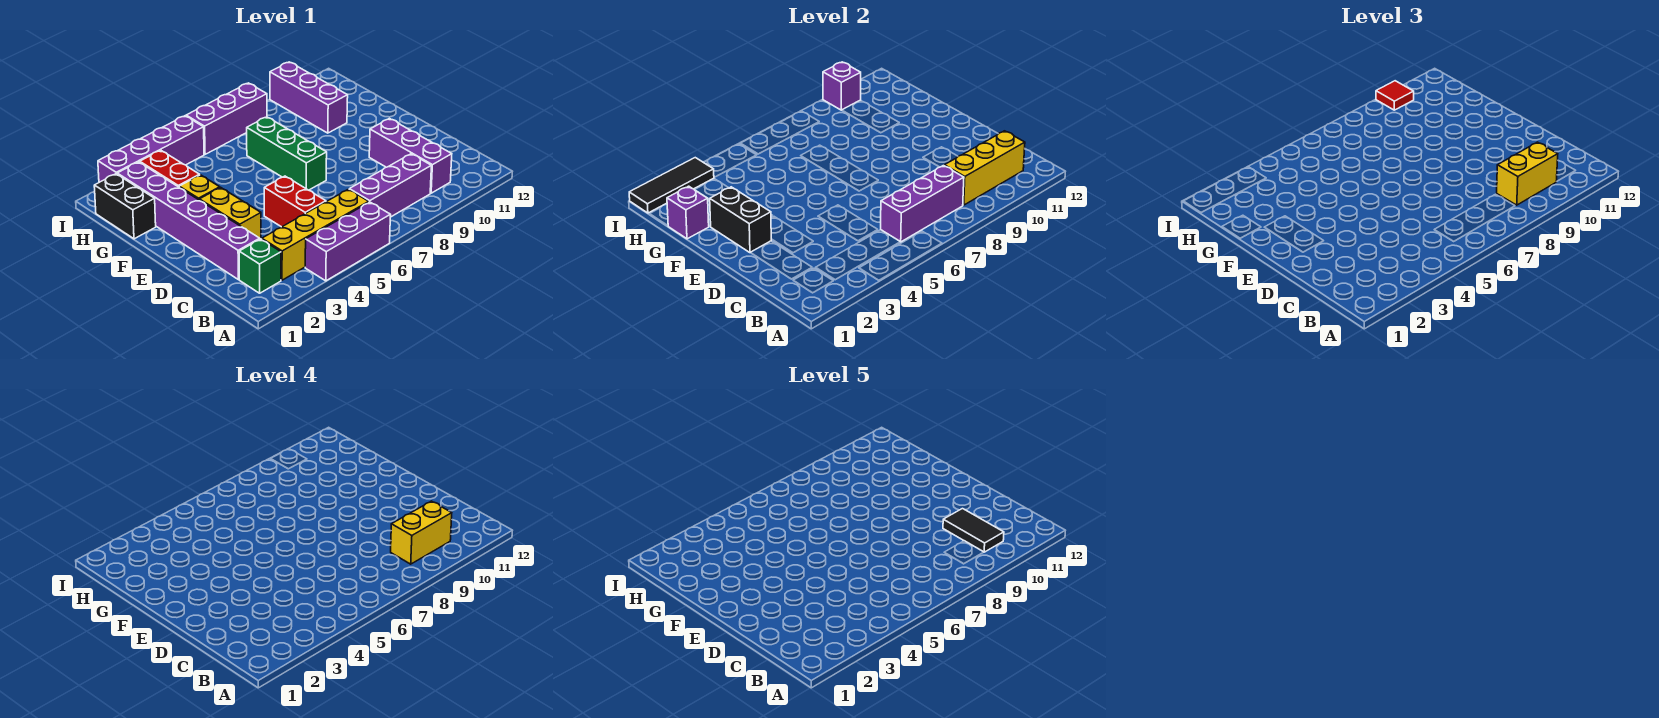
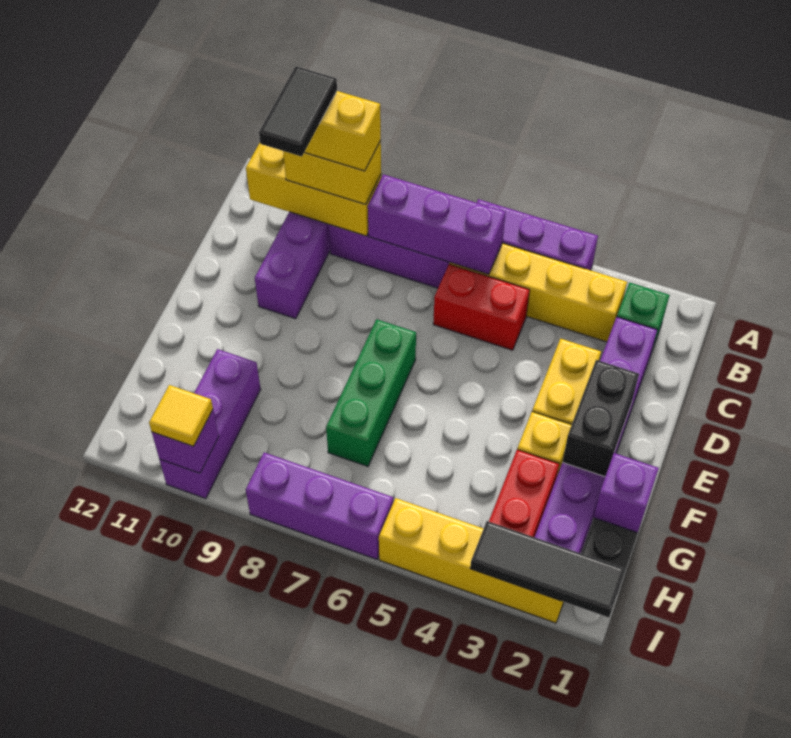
red 1x2 brick [264,176,326,227] -> red 1x2 brick turned to [433,264,530,350]
purple 1x4 brick [98,116,204,182] -> yellow 1x4 brick [379,498,564,623]
red 1x1 tile [1376,81,1414,110] -> yellow 1x1 tile [149,385,213,446]

